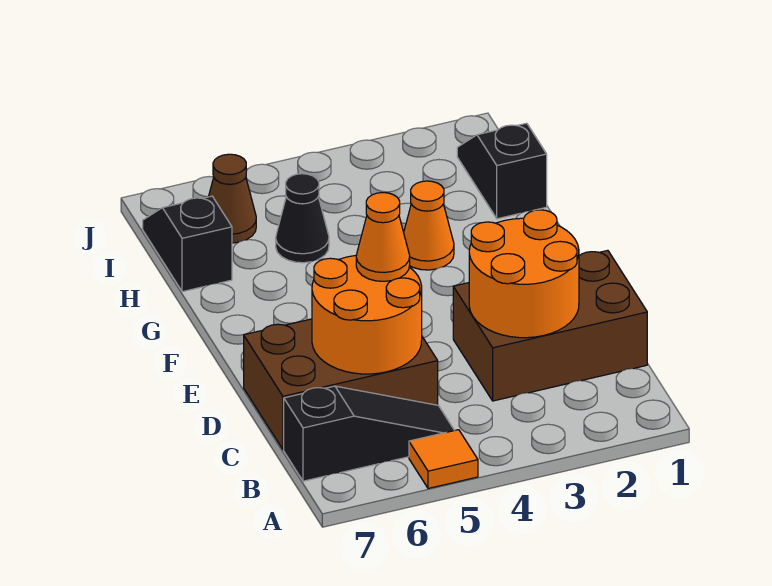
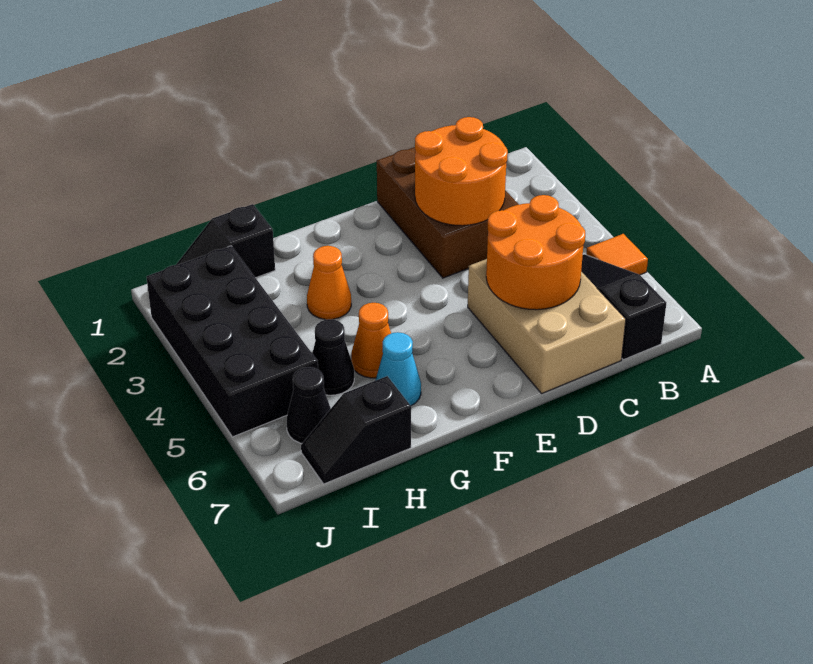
brown 2x3 brick [244,319,438,450] -> tan 2x3 brick [468,259,626,393]
orange 1x1 cone [356,193,410,281] -> orange 1x1 cone moved to [351,303,391,378]
none -> cyan 1x1 cone [376,332,421,406]
none -> black 2x4 brick [146,246,318,437]
brown 1x1 cone [209,154,256,243] -> black 1x1 cone [287,367,331,443]

